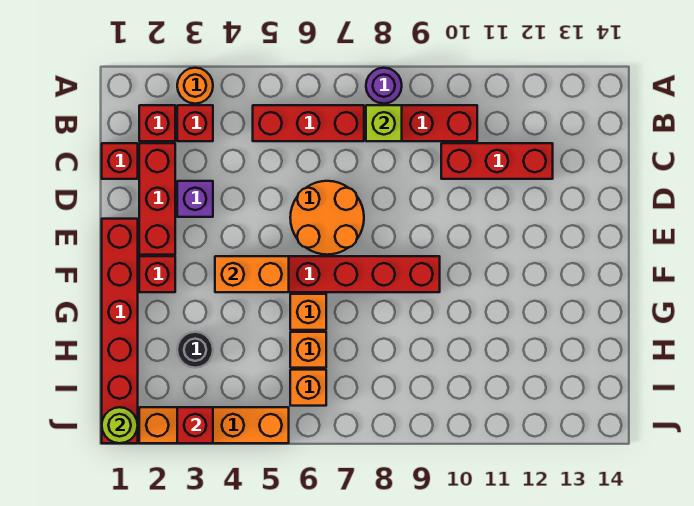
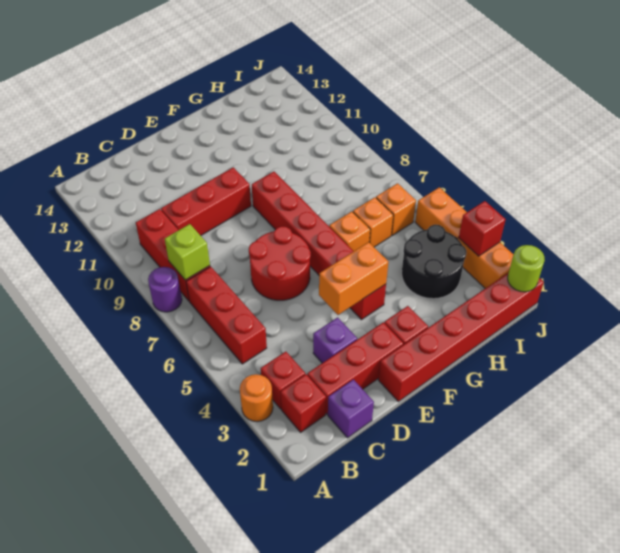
red 1x1 brick [102,143,138,179] -> purple 1x1 brick [328,379,374,438]
red 1x3 brick [441,143,553,179] -> red 1x3 brick turned to [161,167,251,236]
orange 2x2 round brick [290,181,364,255] -> red 2x2 round brick [249,226,311,300]
orange 1x2 brick [215,256,289,292] -> orange 1x2 brick turned to [319,242,388,315]
black 1x1 round brick [177,332,213,368] -> black 2x2 round brick [402,225,466,299]

